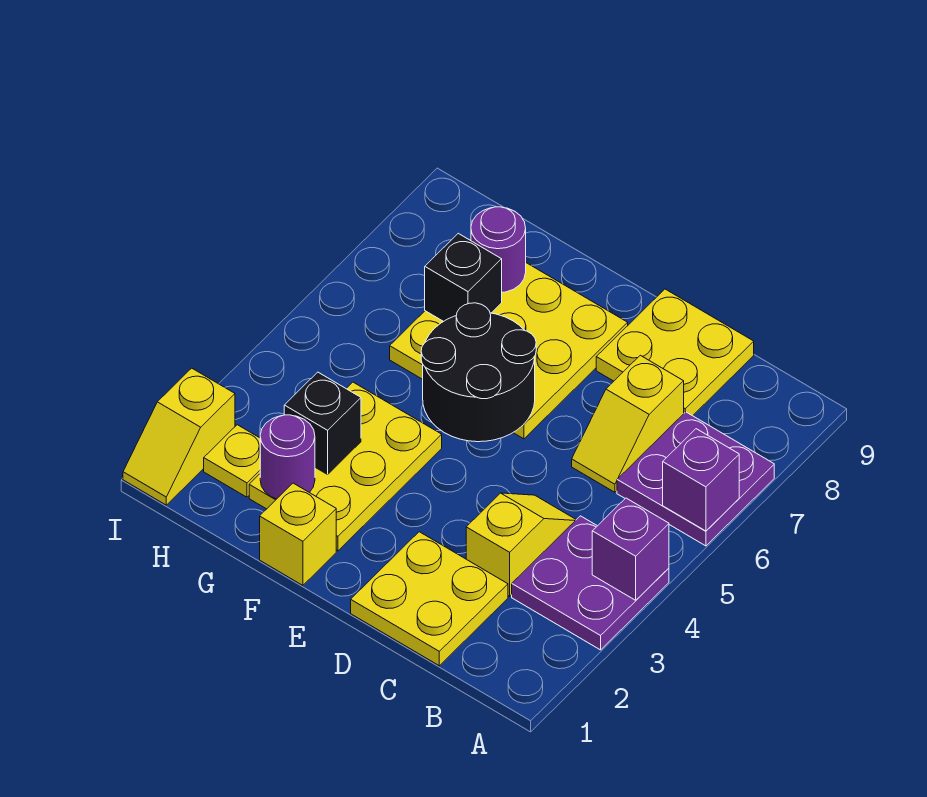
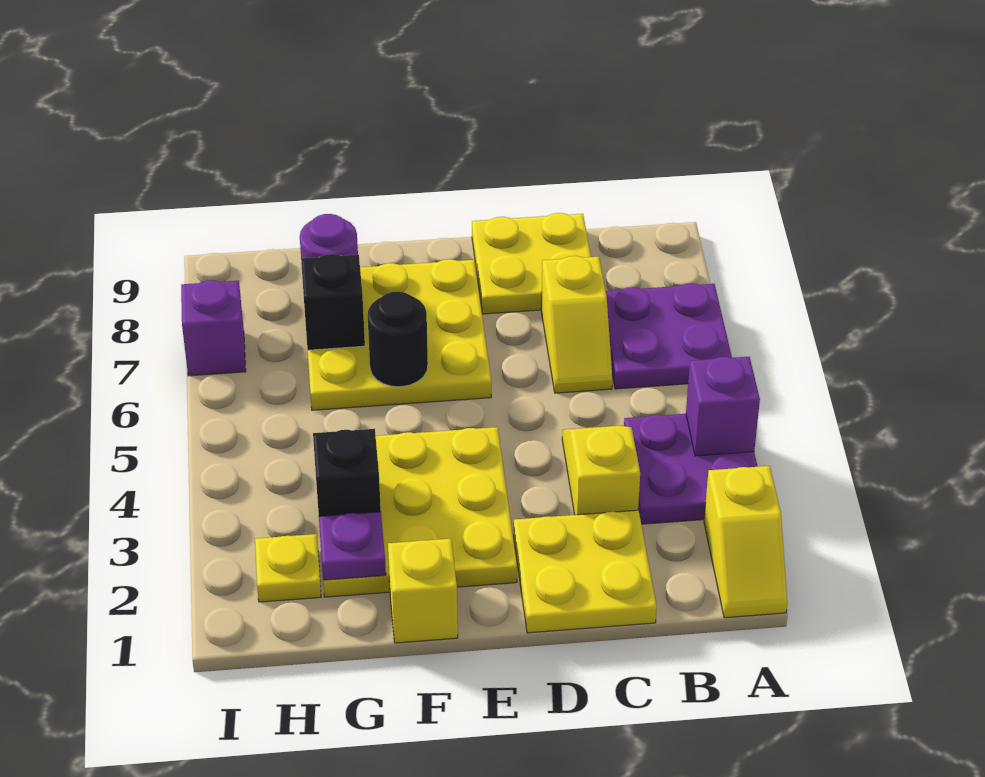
purple 1x1 brick [663,429,739,531] -> purple 1x1 brick moved to [181,280,246,376]
black 2x2 round brick [421,303,536,442] -> black 1x1 round brick [368,292,428,387]
yellow 2x3 plate [249,382,442,551] -> yellow 3x3 plate [323,427,517,597]
purple 1x1 round brick [260,415,315,499] -> purple 1x1 plate [319,512,386,580]
yellow 1x2 slope [123,368,235,505] -> yellow 1x2 slope moved to [704,466,787,618]

